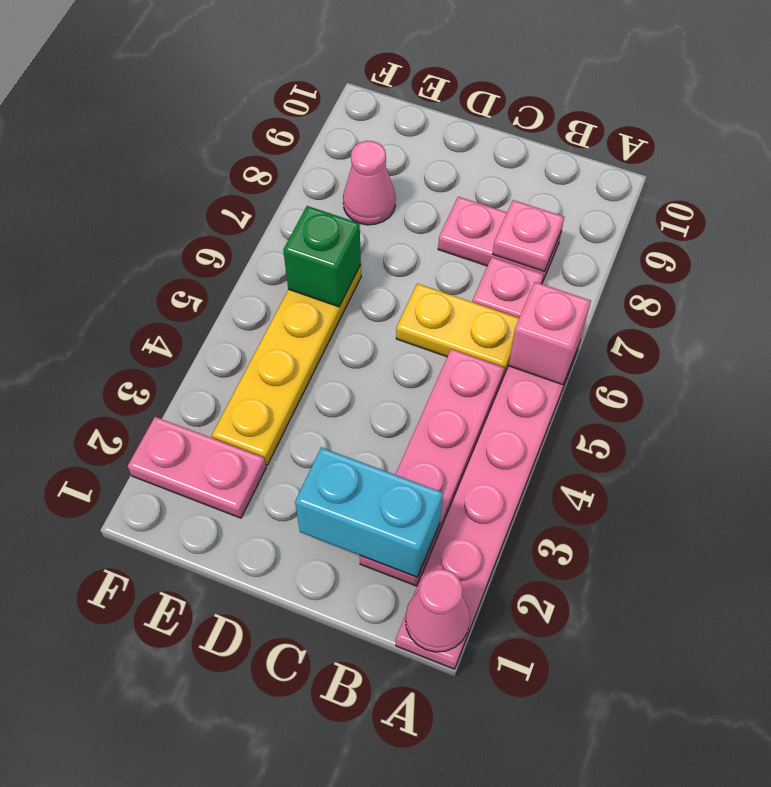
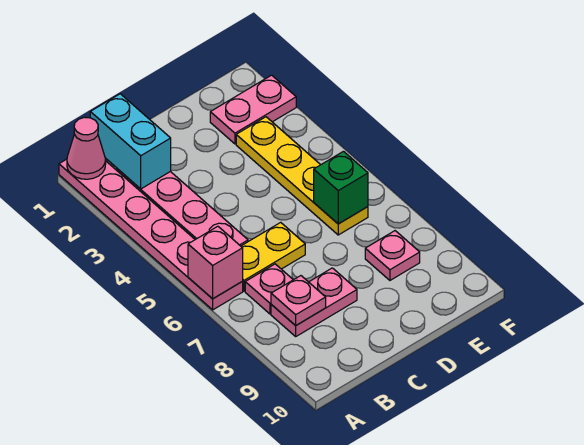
cyan 1x2 brick [295,447,443,577] -> cyan 1x2 brick turned to [90,94,171,189]
pink 1x1 cone [343,141,395,225] -> pink 1x1 plate [365,231,420,280]

